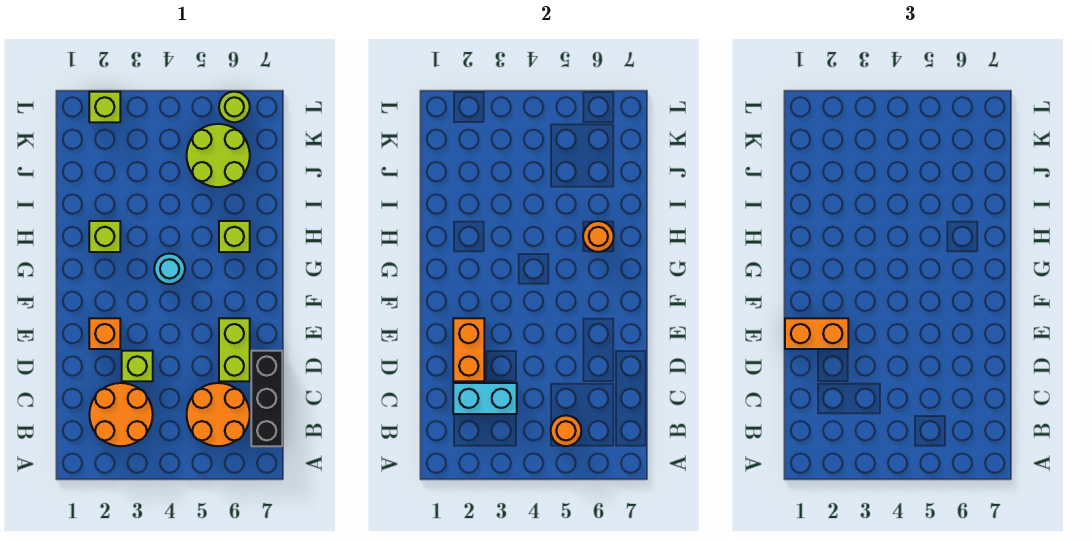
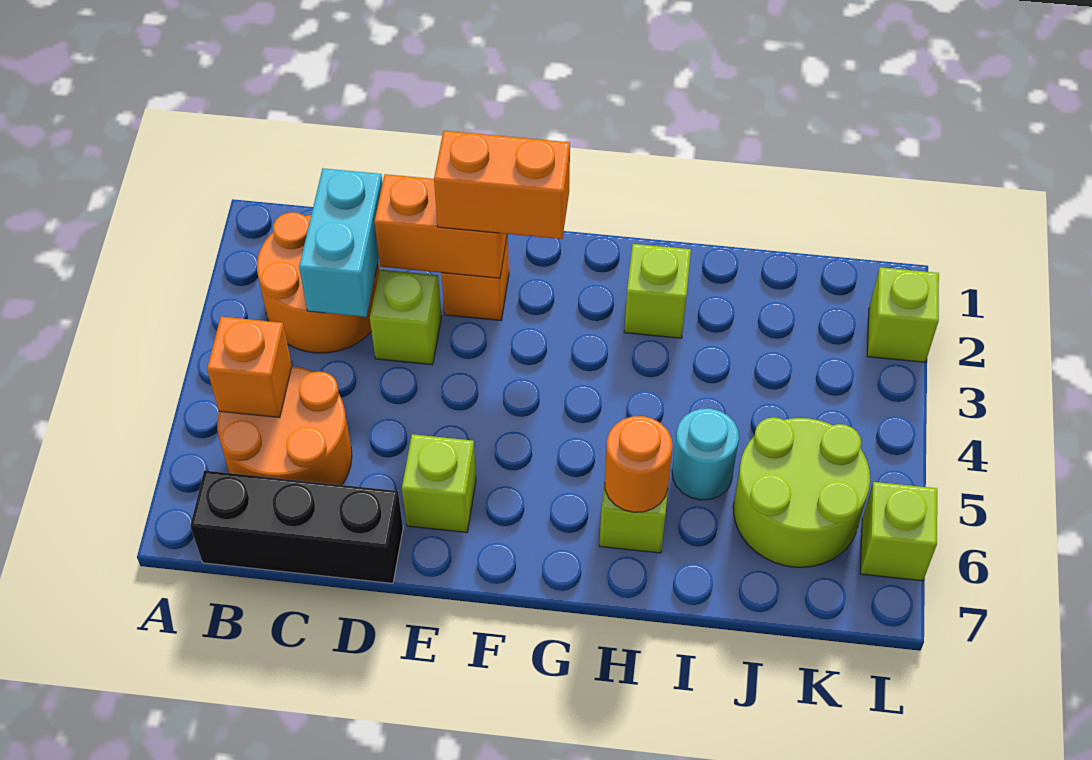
orange 1x1 round brick [551,415,581,446] -> orange 1x1 brick [207,317,292,418]
lime 1x2 brick [219,318,250,381] -> lime 1x1 brick [402,434,476,532]
orange 1x2 brick [785,318,848,349] -> orange 1x2 brick turned to [434,131,570,239]
cyan 1x1 round brick [154,254,185,284] -> cyan 1x1 round brick moved to [672,408,739,500]
lime 1x1 round brick [219,92,250,122] -> lime 1x1 brick [860,482,937,581]

